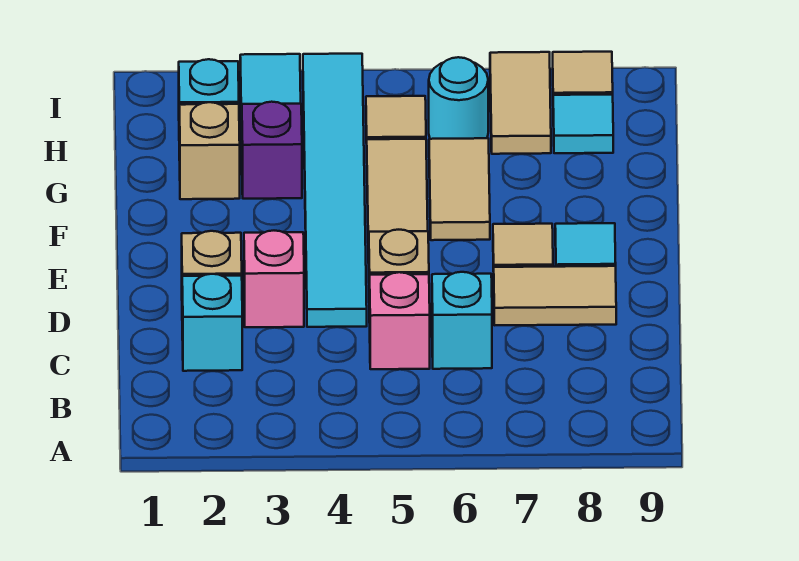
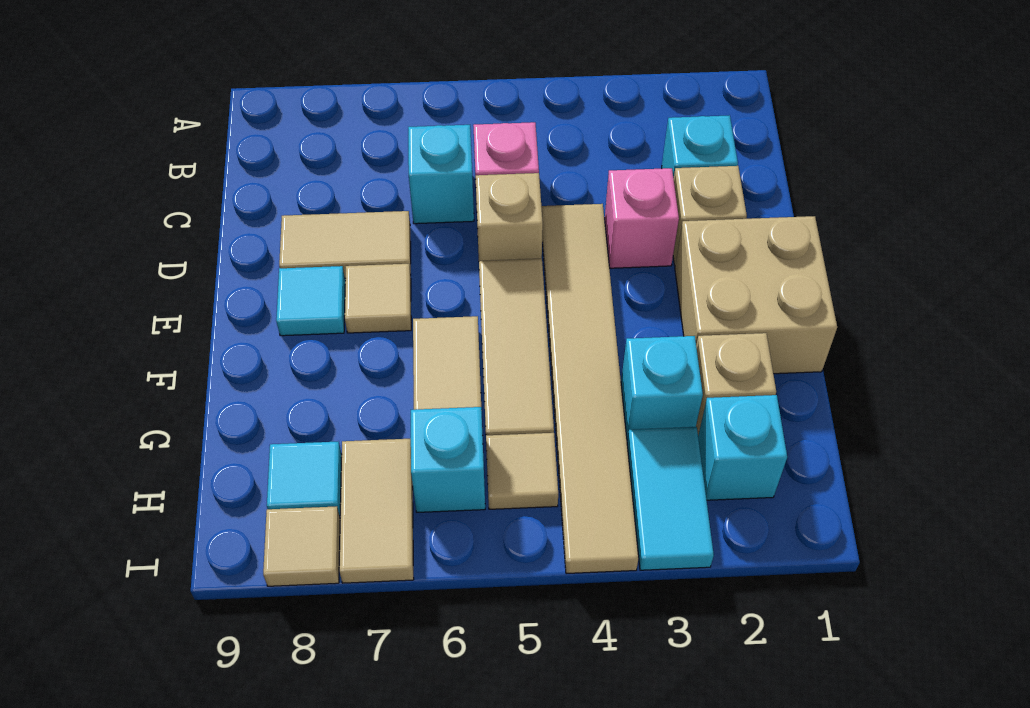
cyan 1x6 tile [303,54,367,327] -> tan 1x6 tile [541,204,639,574]
none -> tan 2x2 brick [675,216,837,374]
purple 1x1 brick [242,102,302,199] -> cyan 1x1 brick [621,336,703,440]
cyan 1x1 round brick [429,57,488,139] -> cyan 1x1 brick [411,407,485,512]

